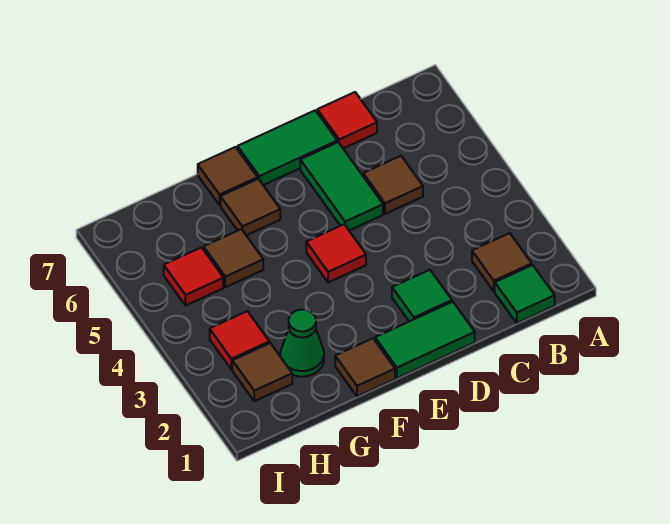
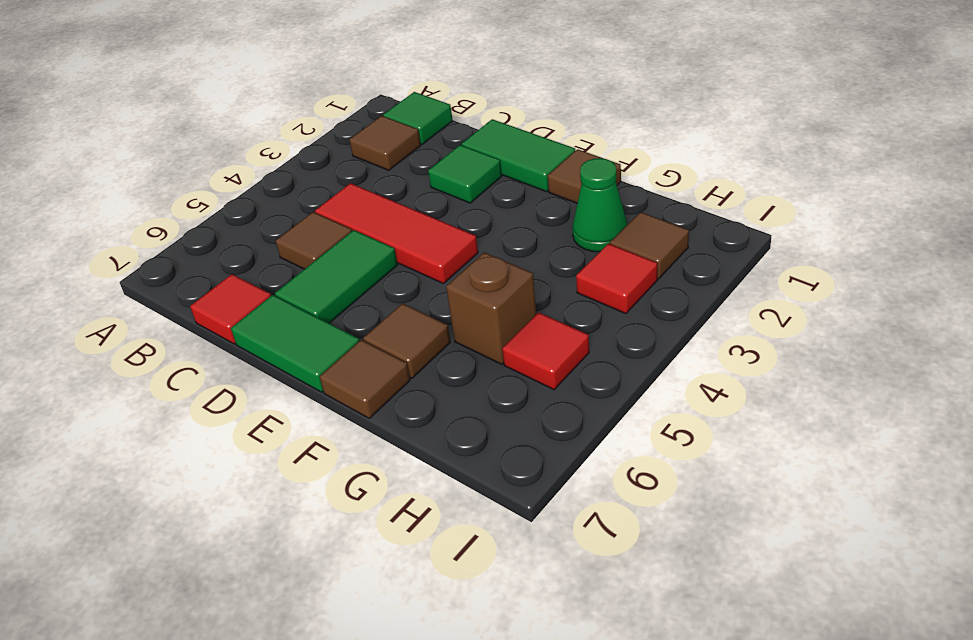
red 1x1 tile [306,225,366,283] -> red 1x3 tile [315,183,478,284]
brown 1x1 tile [204,229,263,287] -> brown 1x1 brick [446,252,536,364]

